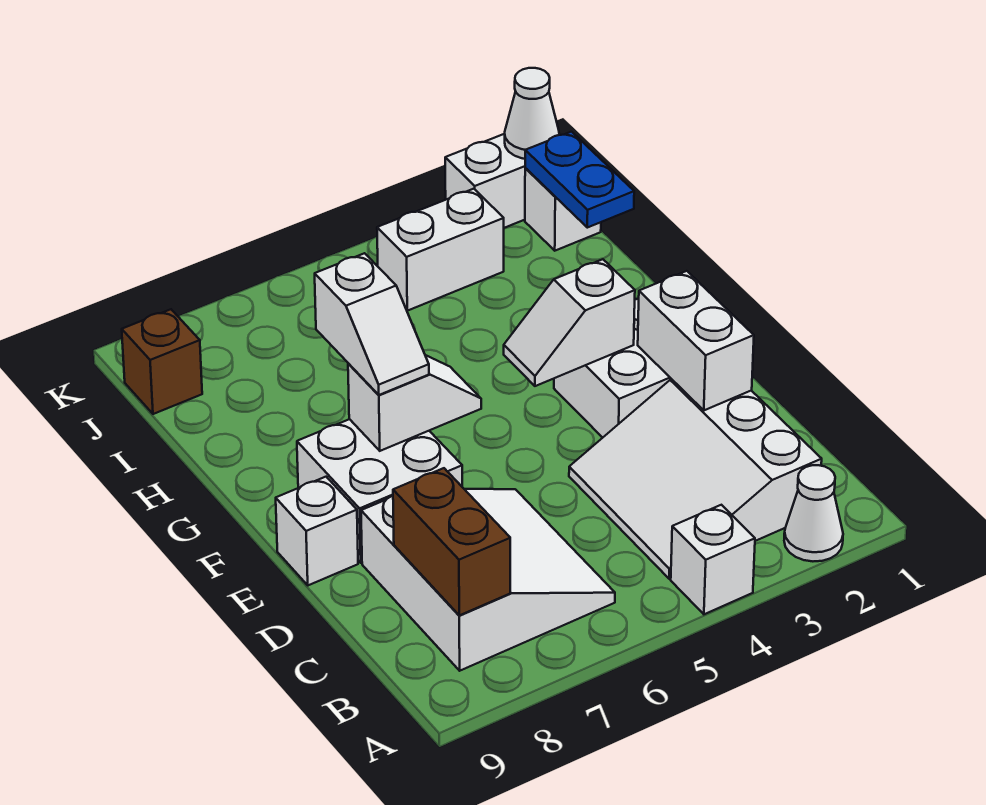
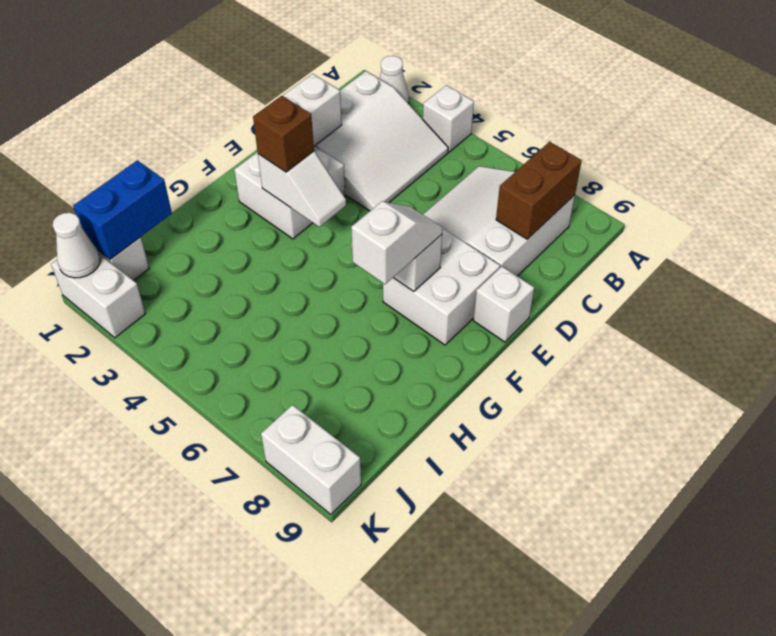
blue 1x2 plate [525,132,634,228] -> blue 1x2 brick [73,160,172,259]
white 1x2 brick [377,189,504,311] -> white 1x2 brick moved to [261,405,361,515]
brown 1x1 brick [122,309,202,414] -> brown 1x1 brick moved to [253,96,314,172]

